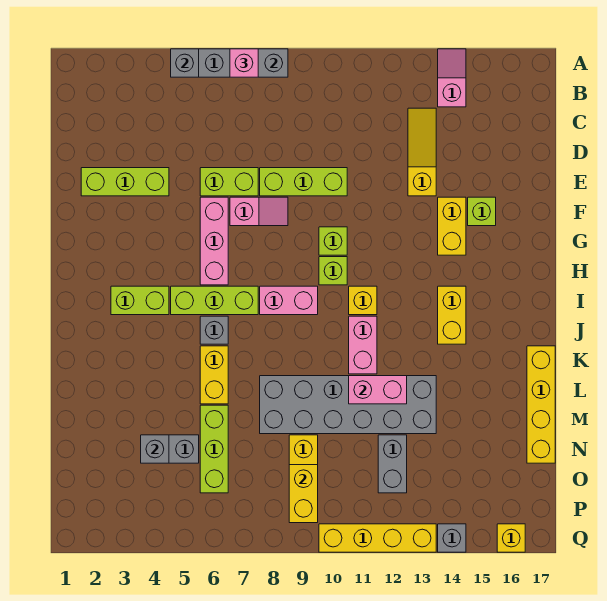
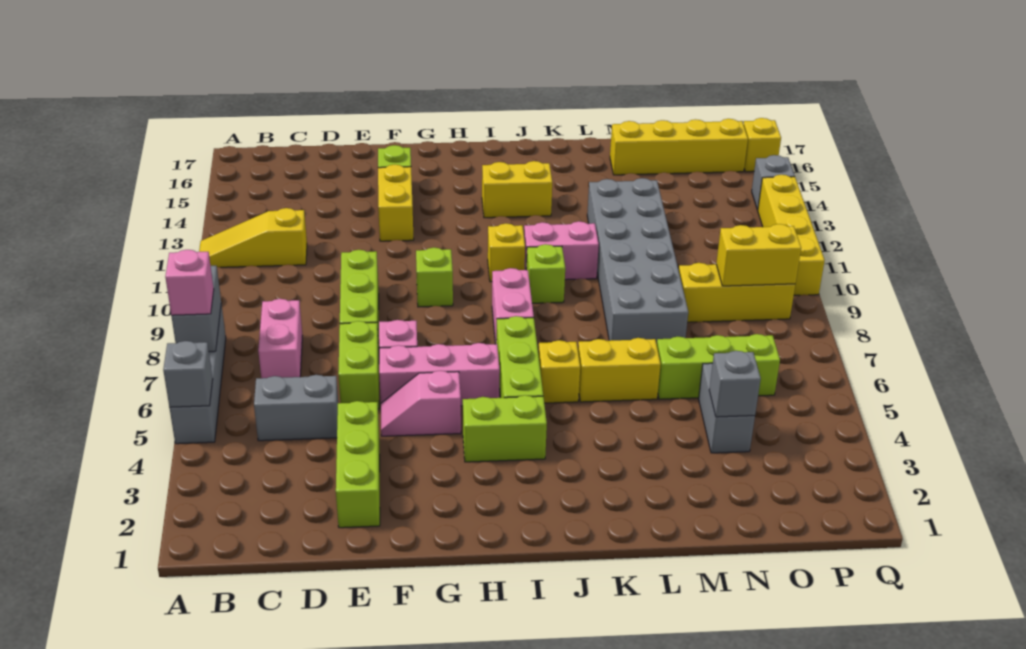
pink 1x2 slope [438,49,466,107] -> pink 1x2 slope moved to [381,371,461,436]
yellow 1x3 slope [408,108,436,196] -> yellow 1x3 slope moved to [199,208,307,267]
yellow 1x2 brick [438,197,466,255] -> yellow 1x2 brick turned to [378,165,414,241]
lime 1x1 brick [319,257,347,285] -> lime 1x1 brick moved to [526,244,565,303]
lime 1x2 brick [111,286,169,315] -> lime 1x2 brick turned to [463,395,547,462]
grey 1x1 brick [200,316,228,344] -> yellow 1x1 brick [538,340,580,403]
yellow 1x4 brick [527,346,555,463] -> yellow 1x4 brick moved to [610,119,748,175]
pink 1x2 brick [349,376,407,404] -> pink 1x2 brick moved to [258,299,302,378]
grey 1x2 brick [378,435,407,493] -> grey 1x2 brick moved to [254,375,338,441]

